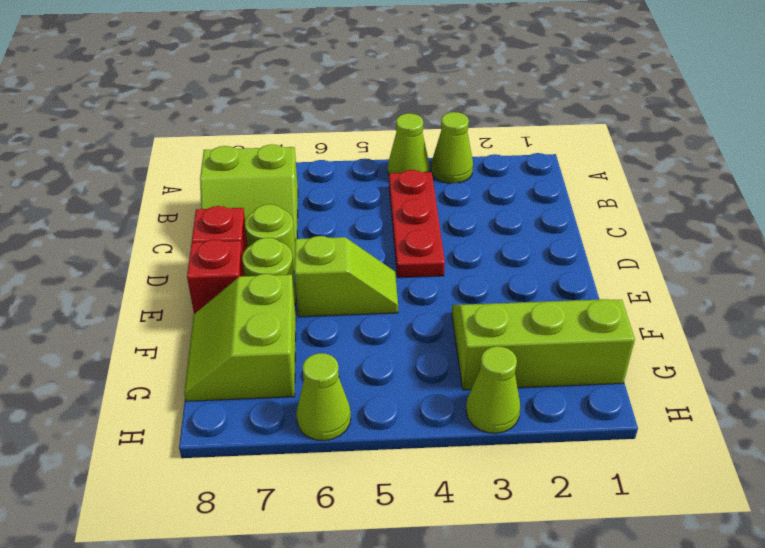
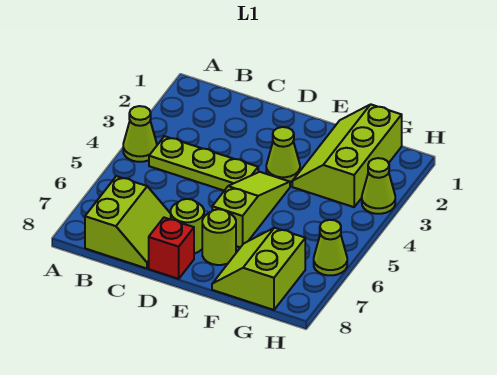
lime 1x1 cone [431,112,473,183] -> lime 1x1 cone moved to [266,127,300,182]
red 1x3 plate [389,170,445,278] -> lime 1x3 plate [149,136,258,191]
lime 1x2 slope [295,236,398,317] -> lime 1x3 slope [212,172,290,247]
red 1x1 brick [187,240,245,314] -> none
lime 2x2 slope [184,274,296,401] -> lime 2x2 slope turned to [212,228,305,310]

